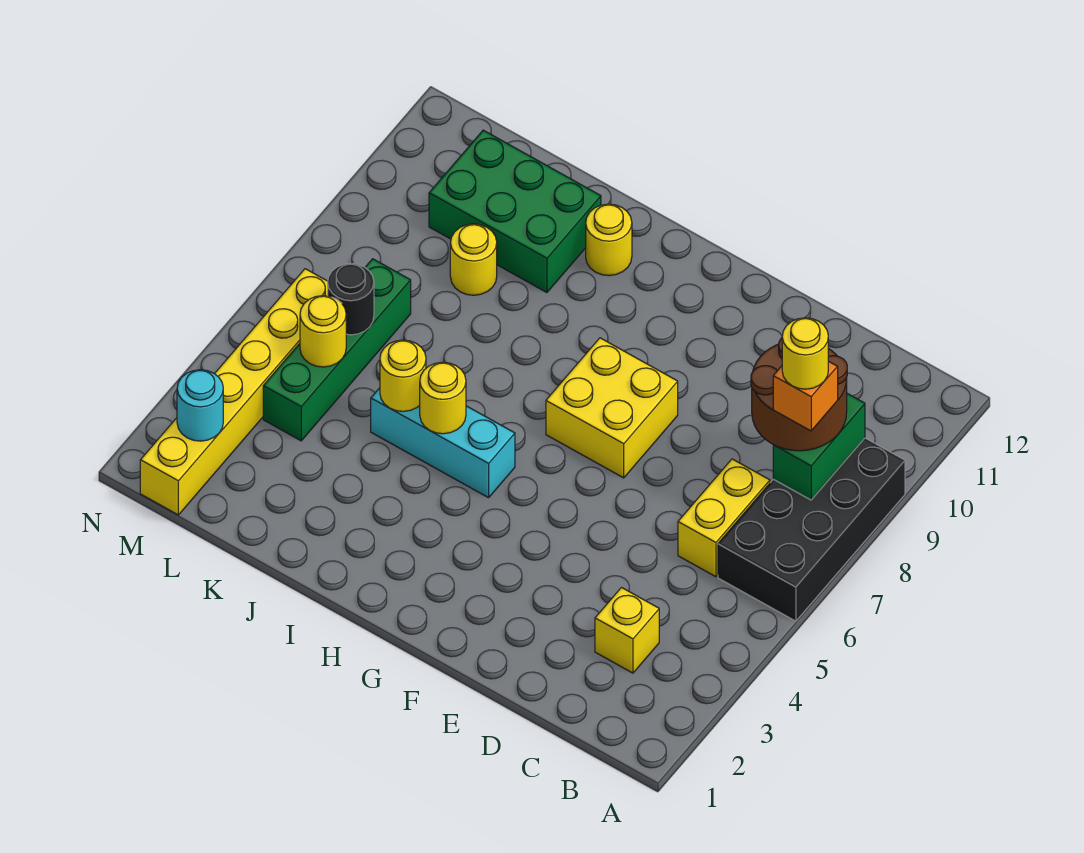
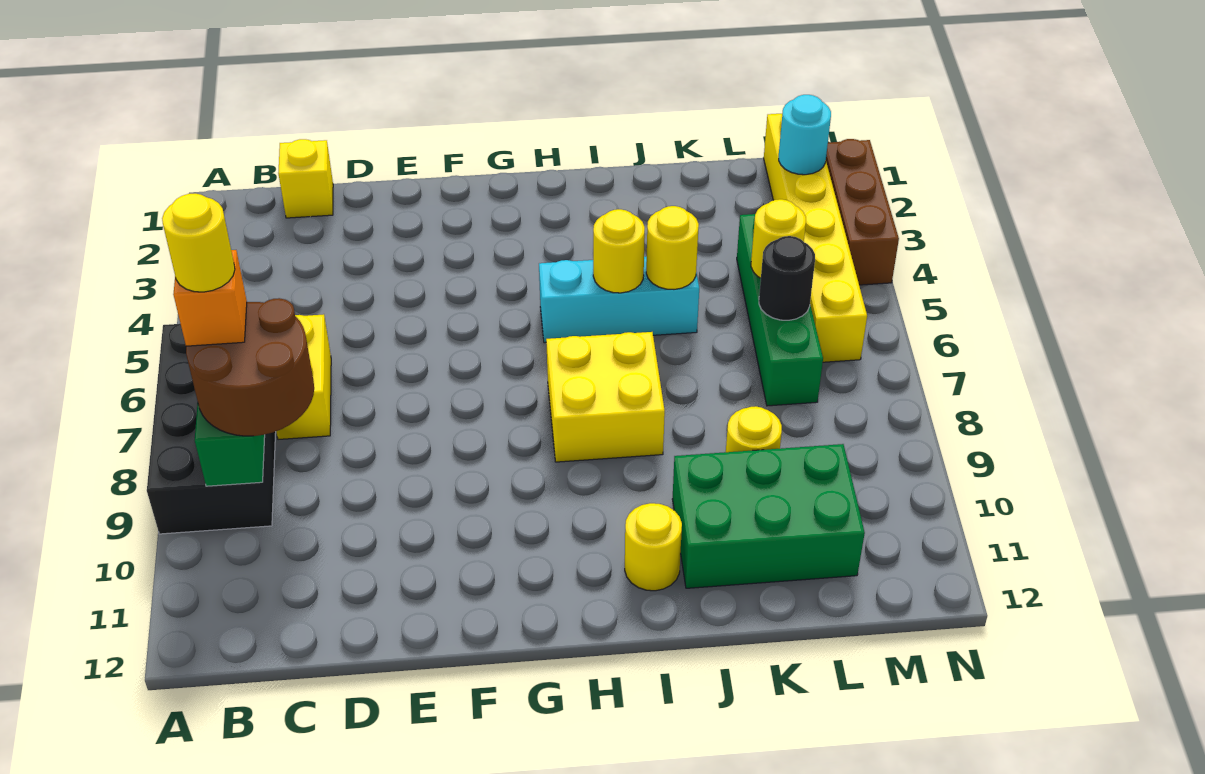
yellow 1x1 brick [595,588,659,673] -> yellow 1x1 brick moved to [278,139,333,218]
yellow 2x2 brick [546,338,678,478] -> yellow 2x2 brick moved to [546,332,665,462]
none -> brown 1x3 brick [826,139,899,285]

